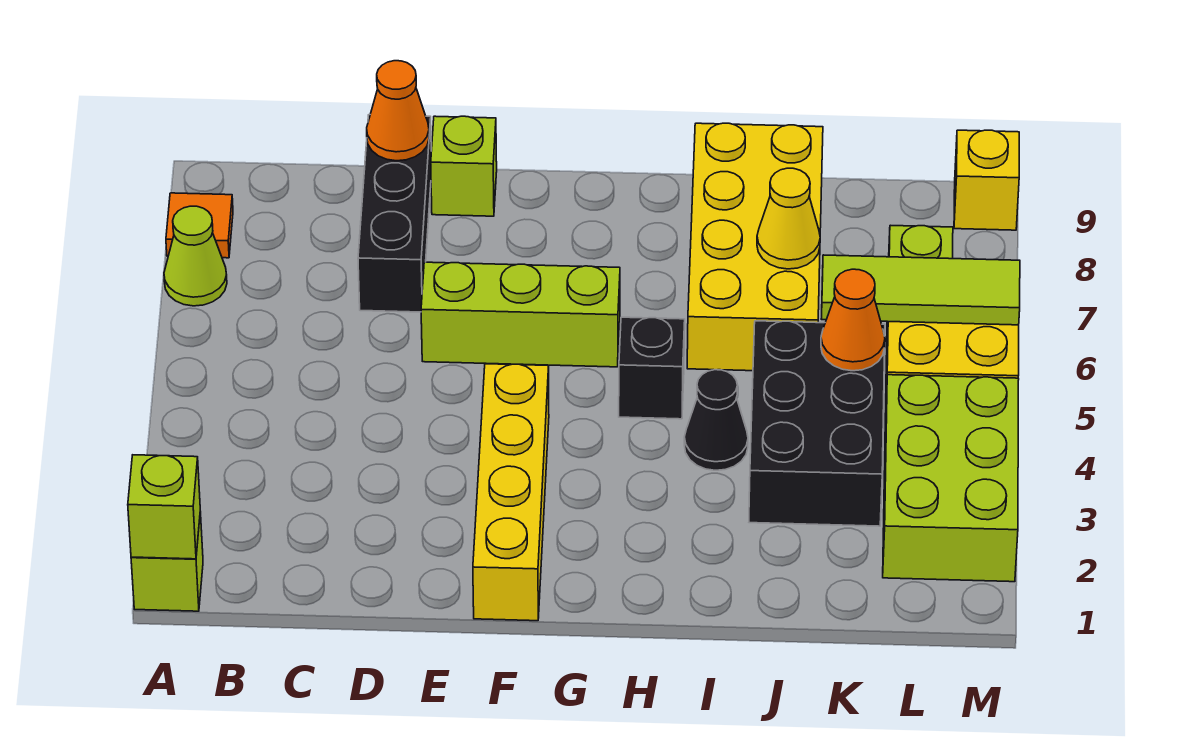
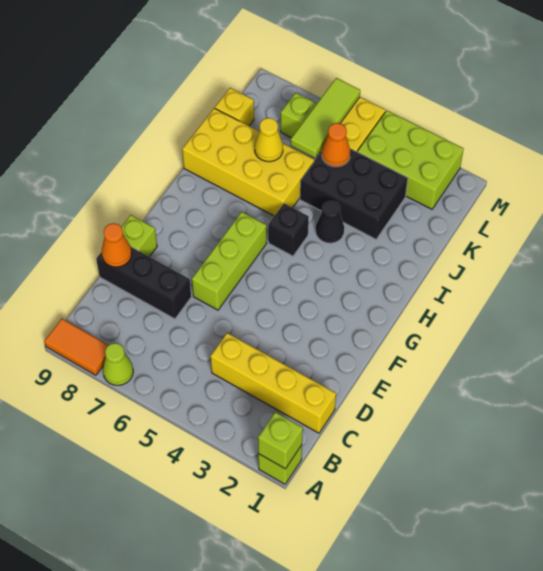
orange 1x1 tile [166,193,233,258] -> orange 1x2 tile [44,319,109,375]
yellow 1x4 brick [473,364,549,621] -> yellow 1x4 brick moved to [211,333,336,433]
yellow 1x1 brick [954,130,1019,230] -> yellow 1x1 brick moved to [215,88,254,126]

